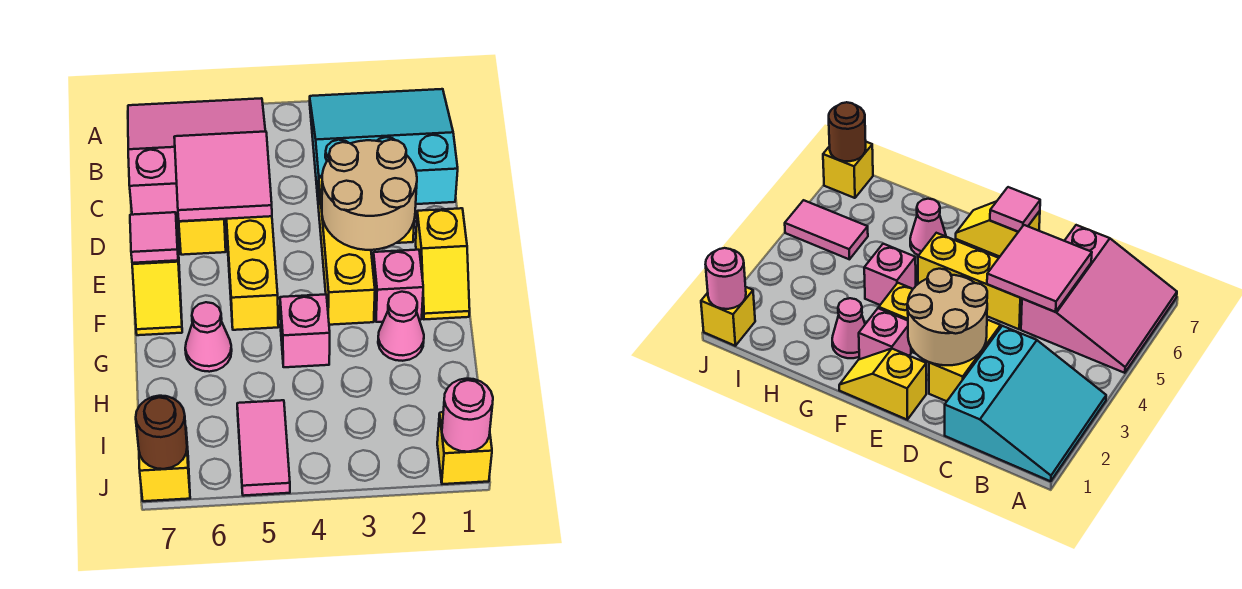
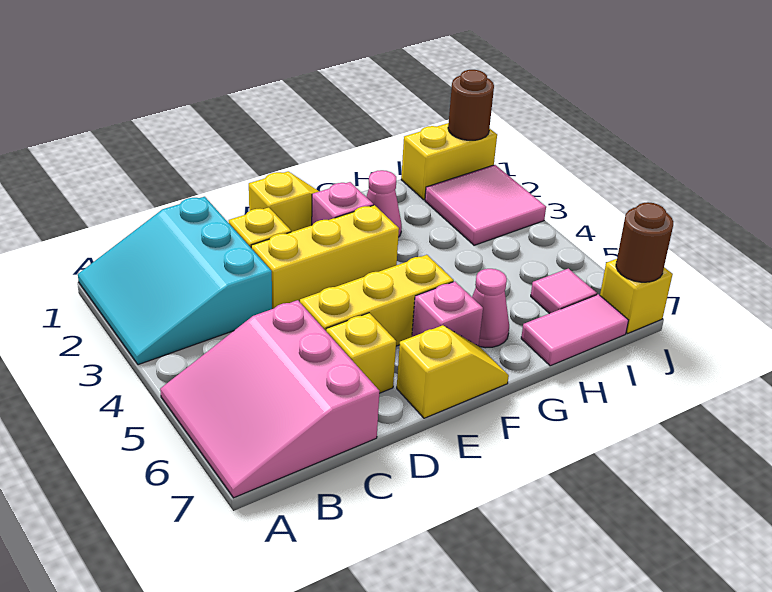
pink 2x2 tile [174,131,272,221] -> pink 2x2 tile moved to [425,165,546,245]
tan 2x2 round brick [322,140,417,250] -> none
pink 1x1 tile [130,212,178,263] -> pink 1x1 tile moved to [531,269,597,314]
pink 1x1 brick [280,294,330,367] -> pink 1x1 brick moved to [412,281,483,346]
pink 1x2 tile [237,400,290,496] -> pink 1x2 tile moved to [521,294,628,366]
yellow 1x1 brick [437,412,492,484] -> yellow 1x2 brick [401,123,497,200]
pink 1x1 round brick [442,379,493,452] -> brown 1x1 round brick [448,70,494,140]

